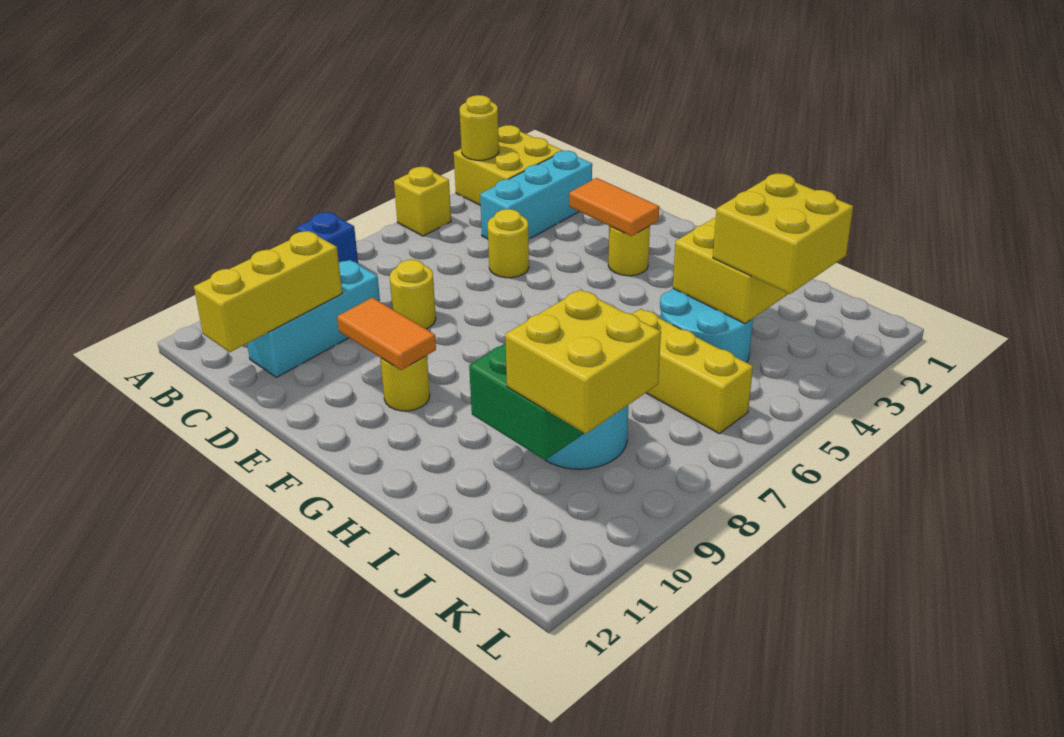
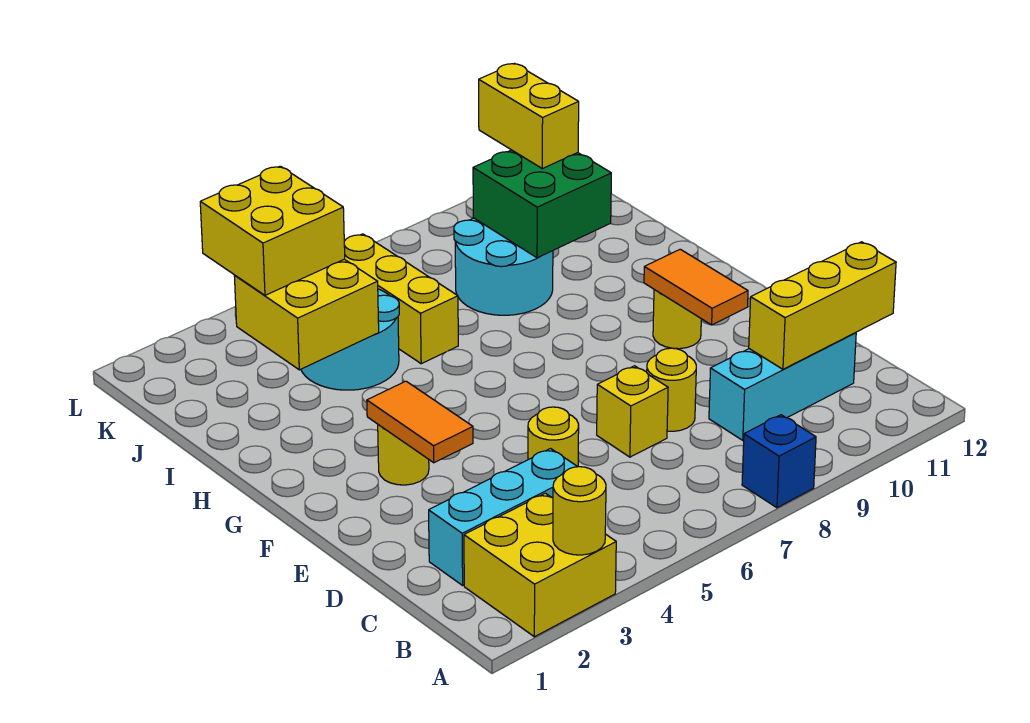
yellow 1x1 brick [394,167,451,236] -> yellow 1x1 brick moved to [597,366,668,457]
yellow 2x2 brick [505,290,661,434] -> yellow 1x2 brick [479,64,579,169]

